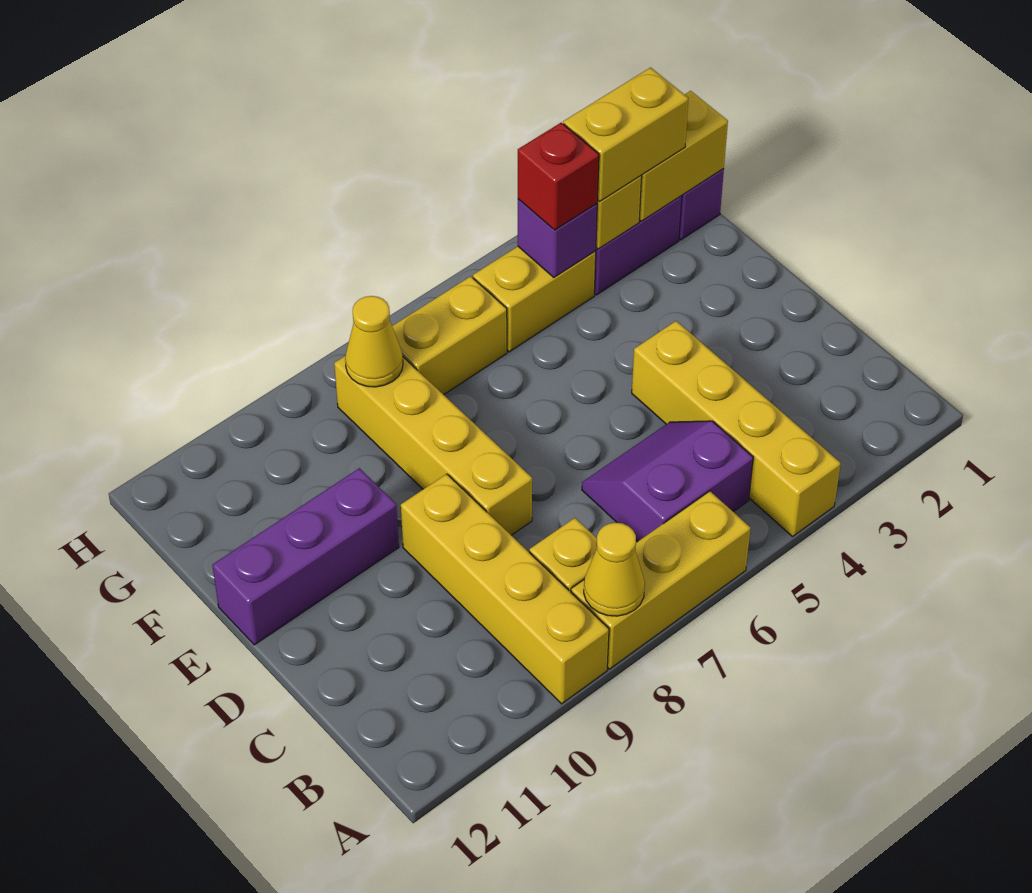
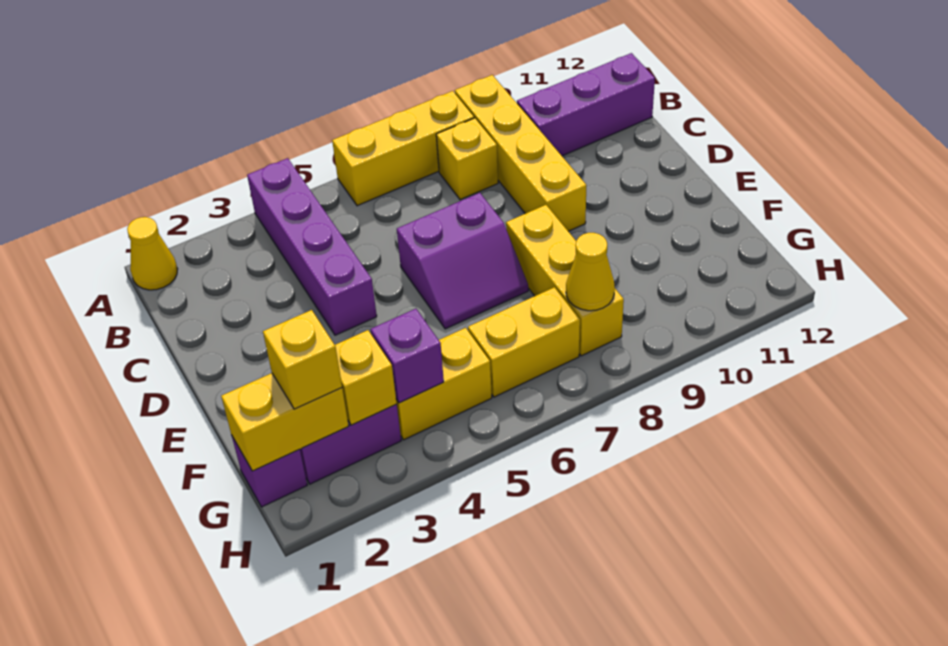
yellow 1x4 brick [632,321,841,536] -> purple 1x4 brick [247,158,377,335]
yellow 1x1 cone [584,523,645,616] -> yellow 1x1 cone moved to [127,217,178,290]
purple 2x2 slope [582,421,753,542] -> purple 2x2 slope moved to [397,193,528,329]
yellow 1x4 brick [334,356,532,535] -> yellow 1x3 brick [506,205,624,356]
purple 1x3 brick [212,468,399,645] -> purple 1x3 brick moved to [517,53,655,156]
yellow 1x2 brick [563,68,689,201] -> yellow 1x1 brick [263,310,342,409]
red 1x1 brick [518,123,599,230] -> none

